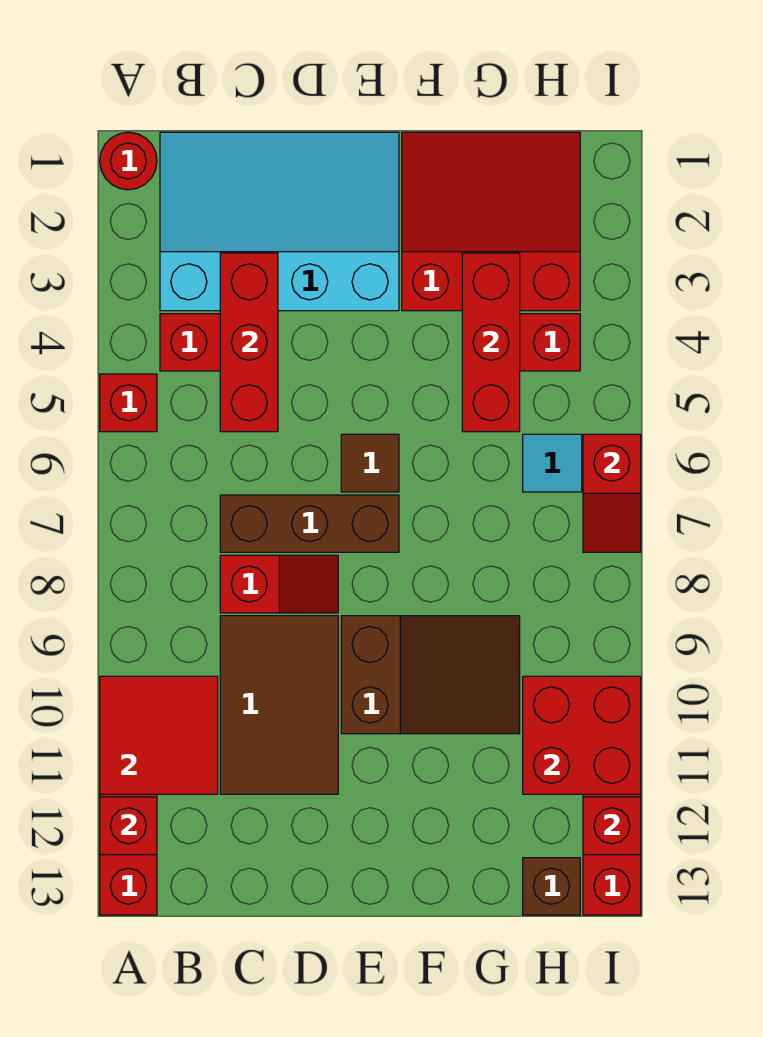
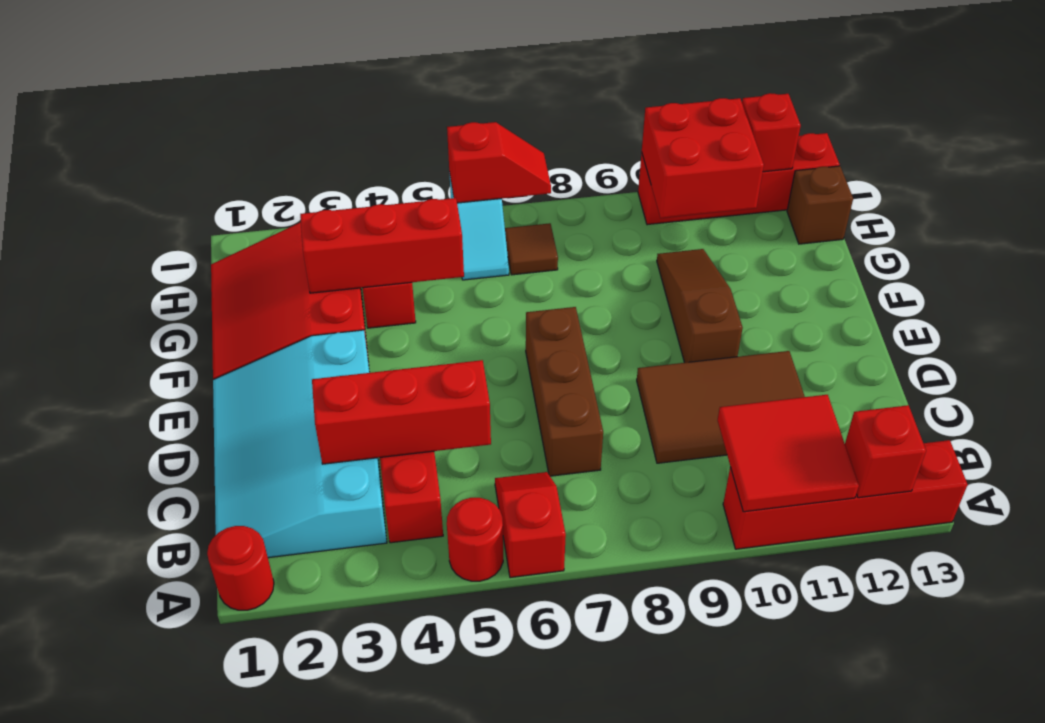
red 1x1 brick [100,374,157,432] -> red 1x1 round brick [447,498,503,581]
red 1x2 slope [220,555,338,613] -> red 1x2 slope moved to [495,472,566,578]
brown 1x1 tile [341,434,399,492] -> brown 1x1 tile moved to [505,223,558,275]
brown 2x3 slope [341,616,520,734] -> brown 1x3 slope [657,249,743,363]

